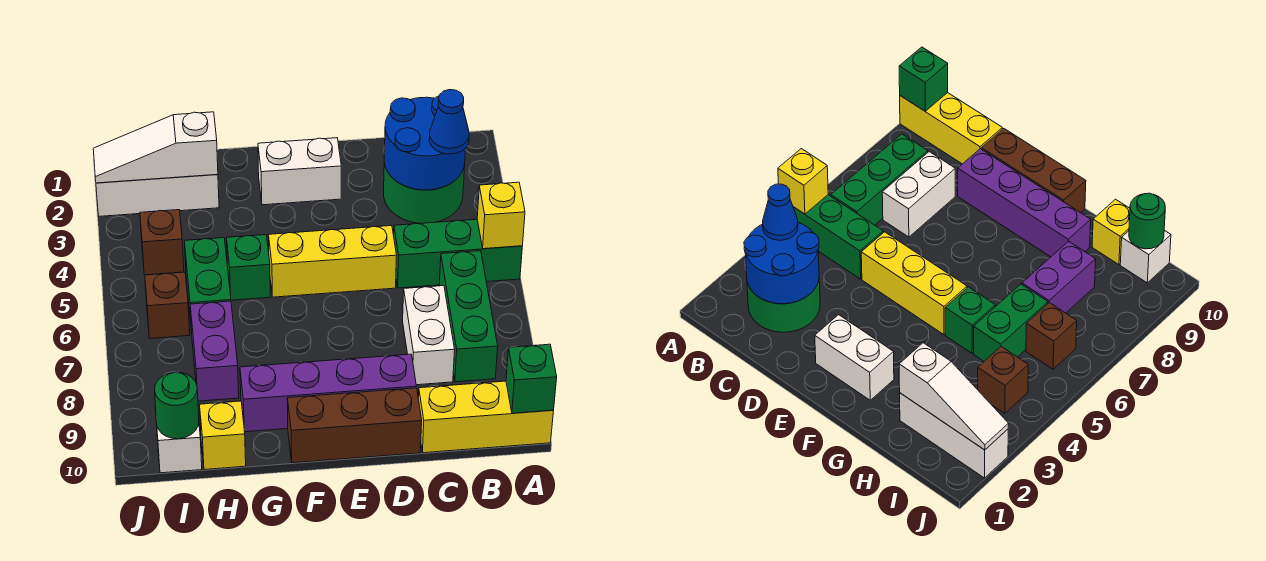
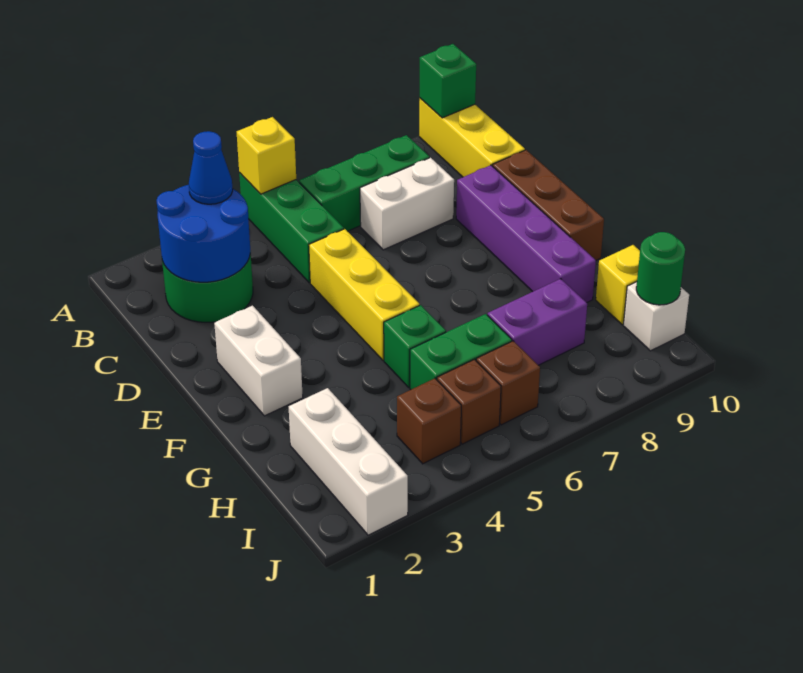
white 1x3 slope [93,112,218,183] -> none
none -> brown 1x1 brick [437,359,501,444]

